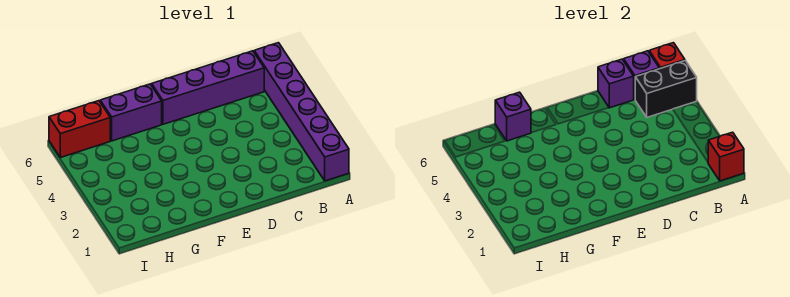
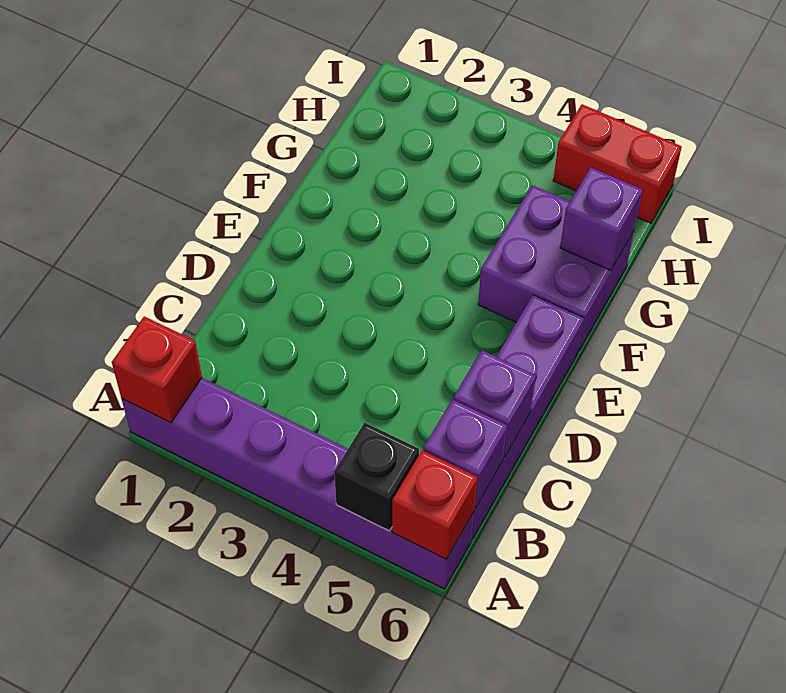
black 1x2 brick [635,61,697,117] -> black 1x1 brick [334,423,419,531]
purple 1x2 brick [100,84,162,141] -> purple 2x2 brick [478,185,634,351]
red 1x2 brick [49,101,110,158] -> red 1x2 brick turned to [553,104,682,223]

